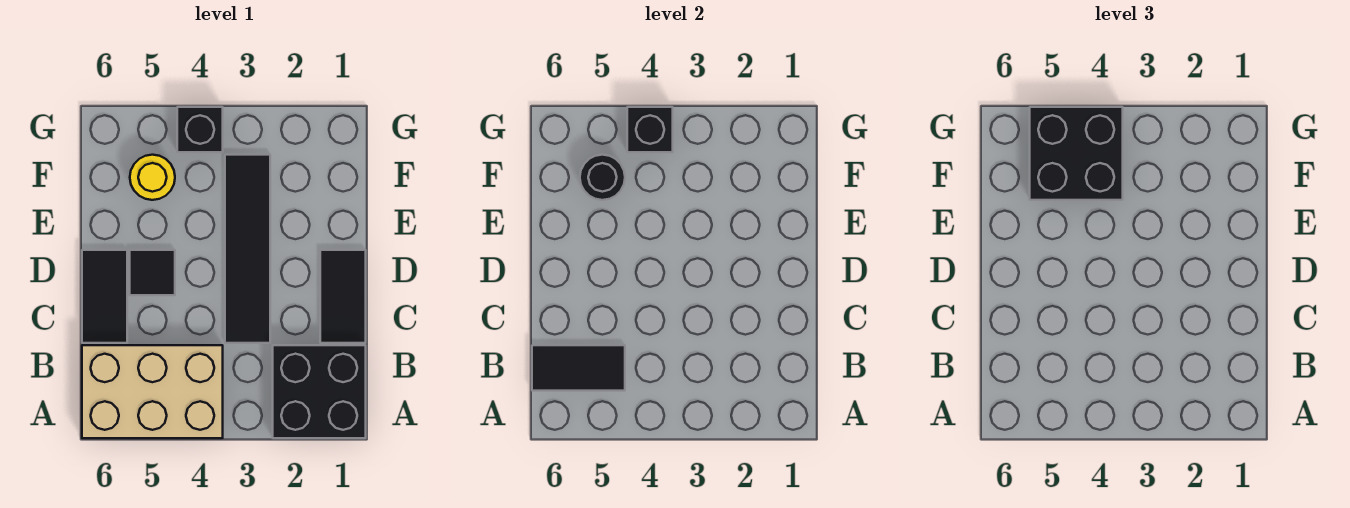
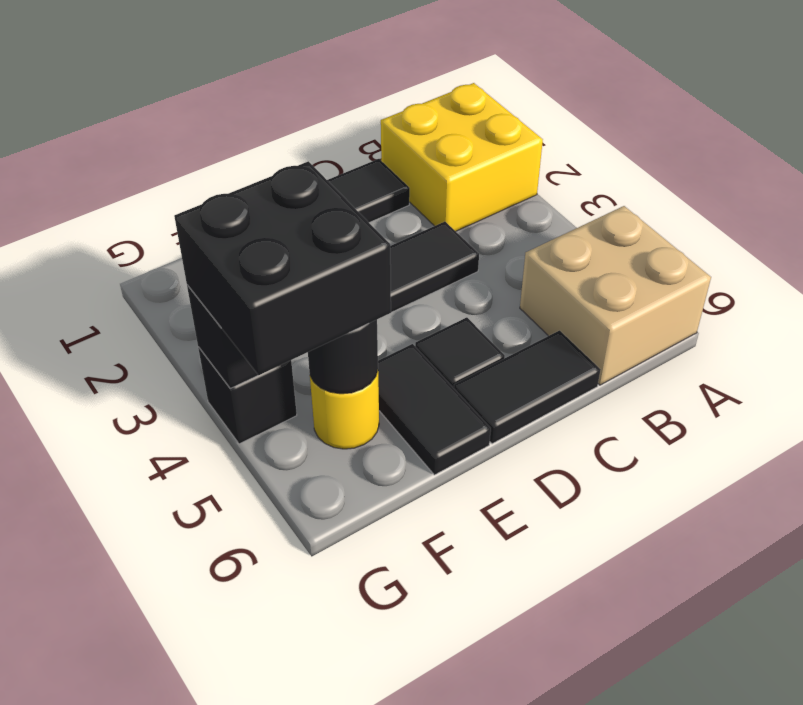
black 2x2 brick [273,345,366,438] -> yellow 2x2 brick [381,83,543,231]
tan 2x3 brick [82,345,223,438] -> tan 2x2 brick [520,206,711,385]
black 1x2 tile [532,345,625,391] -> black 1x2 tile moved to [378,344,491,475]

